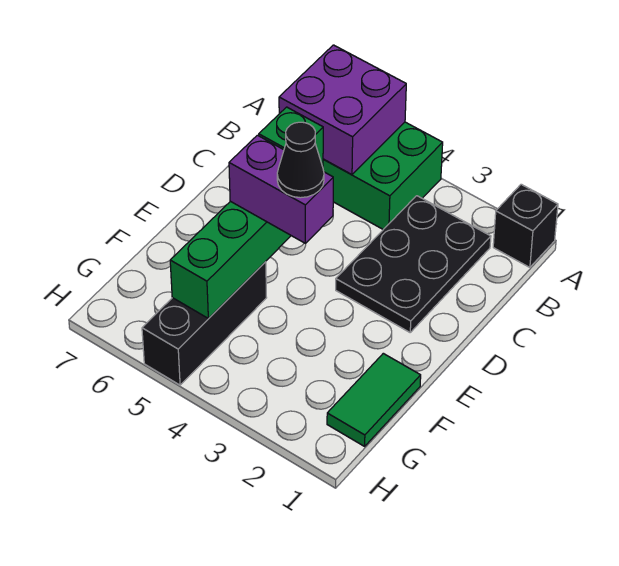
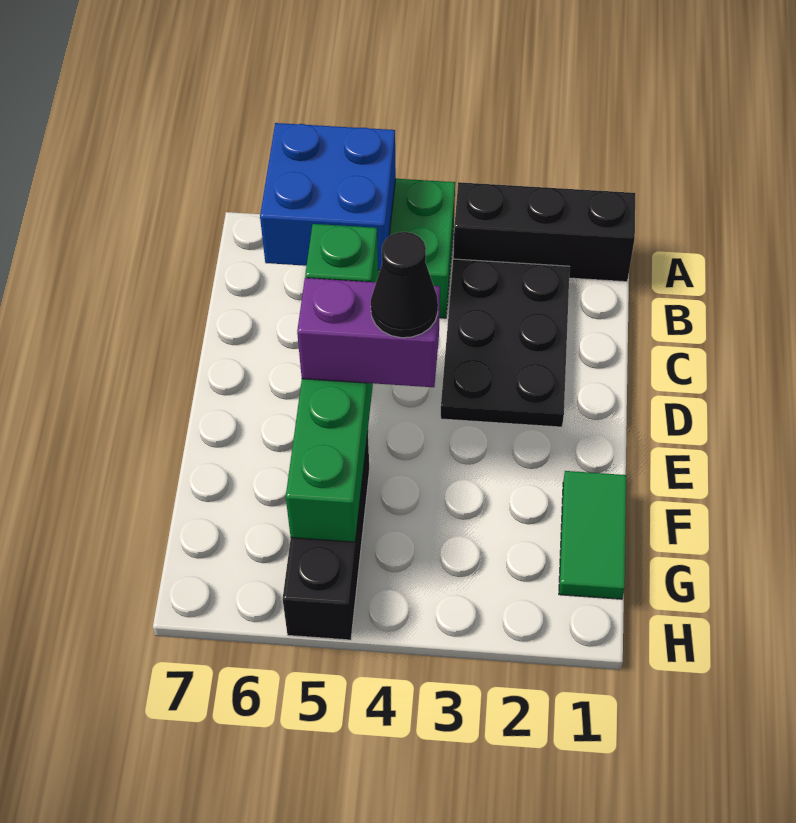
black 1x1 brick [493,184,558,267] -> black 1x3 brick [453,182,635,282]
purple 2x2 brick [279,45,406,174] -> blue 2x2 brick [260,123,396,270]

